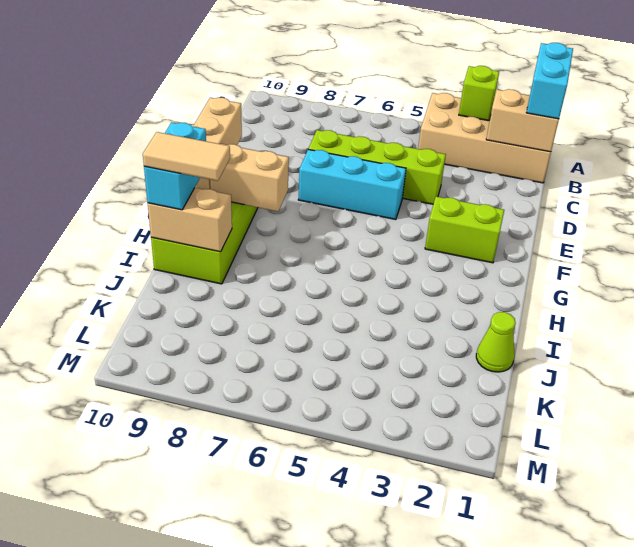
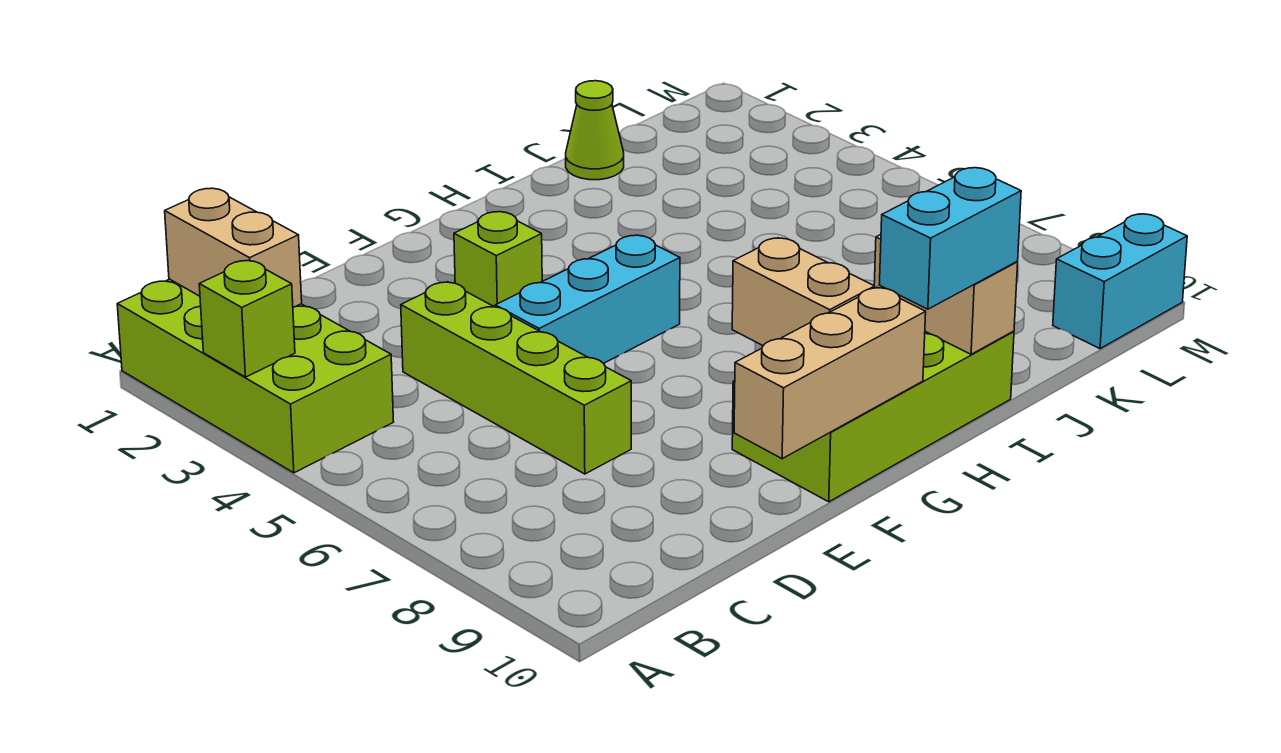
tan 2x4 brick [418,93,551,183] -> lime 2x4 brick [117,279,394,473]
cyan 1x2 brick [526,43,573,119] -> cyan 1x2 brick moved to [1053,214,1187,349]
cyan 1x3 brick [298,149,406,220] -> cyan 1x3 brick turned to [495,235,680,363]
lime 1x2 brick [425,196,504,263] -> lime 1x1 brick [454,212,542,307]
tan 1x2 tile [143,132,230,181] -> none

